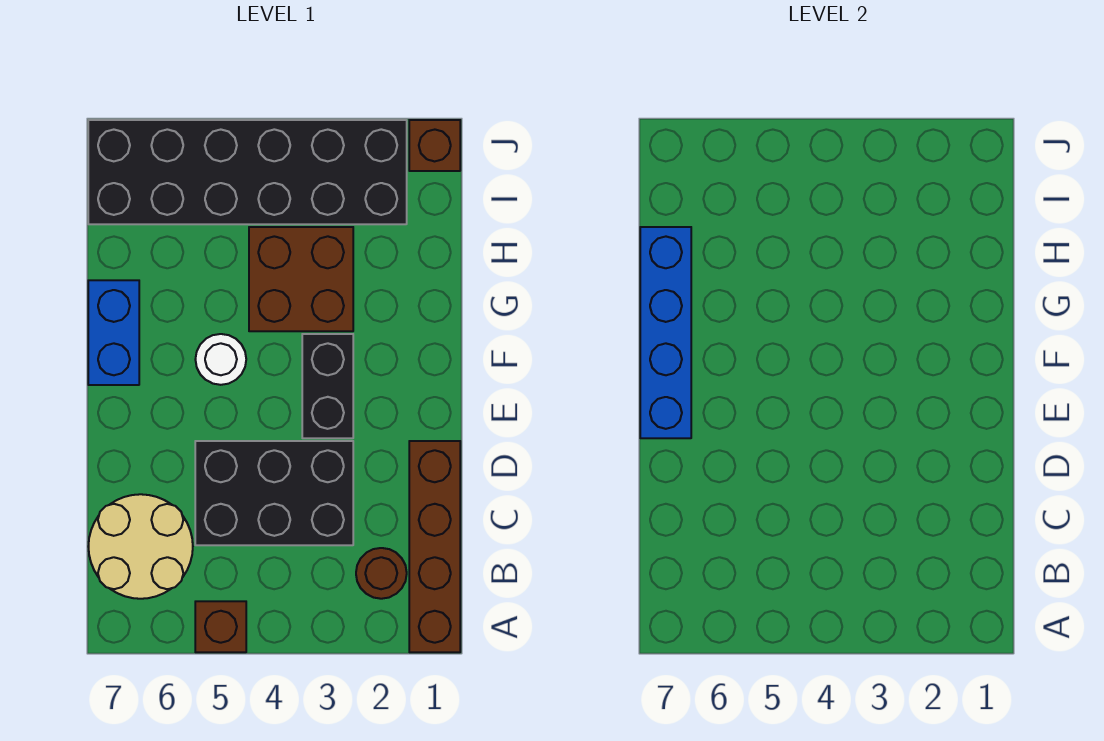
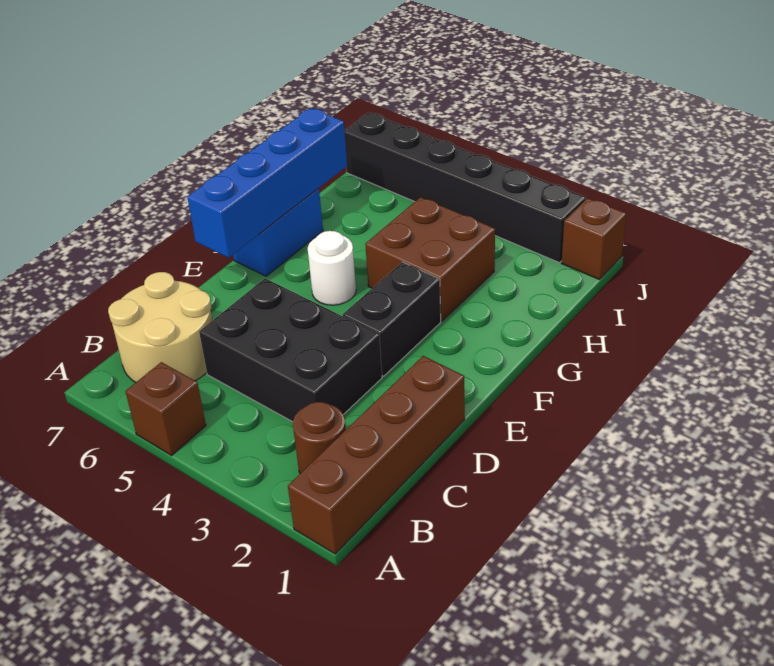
black 2x6 brick [88,120,407,224] -> black 1x6 brick [345,112,586,263]

